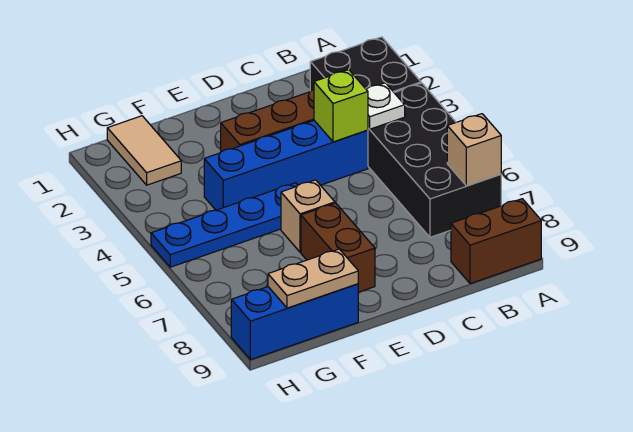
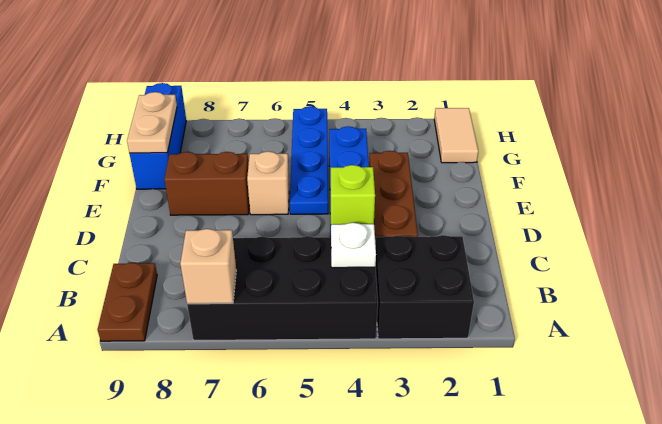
brown 1x2 brick [451,199,541,284] -> brown 1x2 plate [98,263,157,341]
tan 1x2 tile [107,116,181,185] -> tan 1x2 tile turned to [434,108,478,163]

